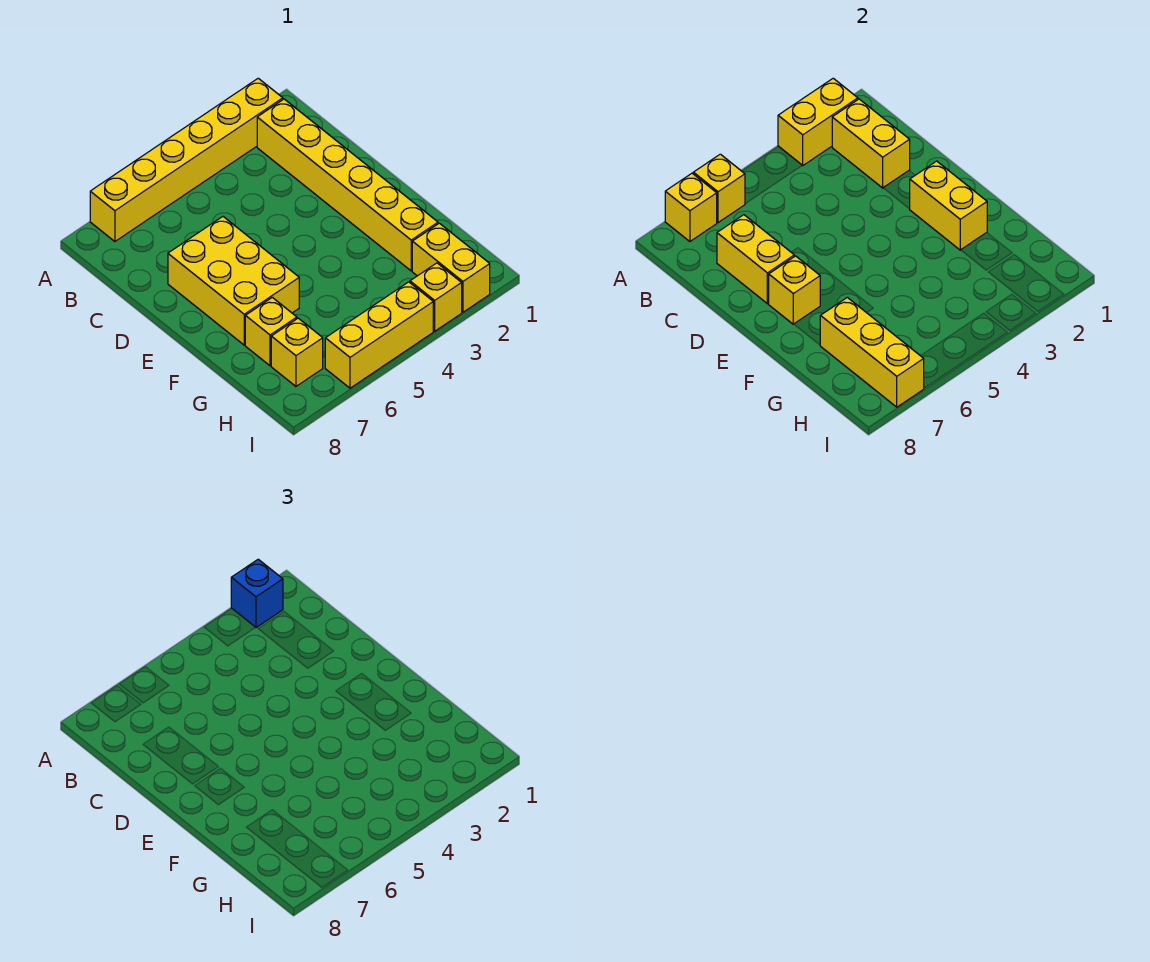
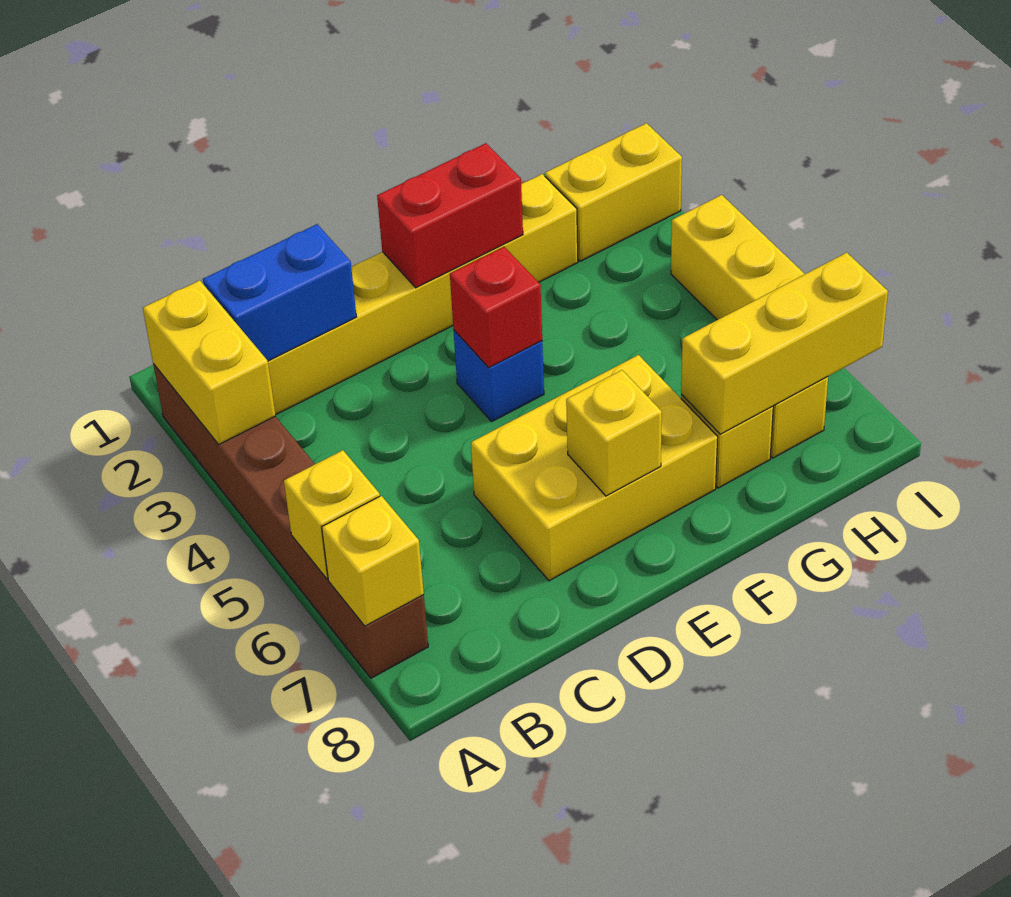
yellow 1x6 brick [90,78,283,241] -> brown 1x6 brick [153,364,428,678]
blue 1x1 brick [231,559,283,628] -> blue 1x1 brick moved to [454,330,544,421]
yellow 1x2 brick [832,99,910,188] -> blue 1x2 brick [203,224,357,361]
yellow 1x2 brick [717,215,794,304] -> none
yellow 1x2 brick [910,161,987,250] -> red 1x2 brick [377,143,523,288]
none -> red 1x1 brick [450,247,542,368]
yellow 1x1 brick [410,263,462,331] -> none

